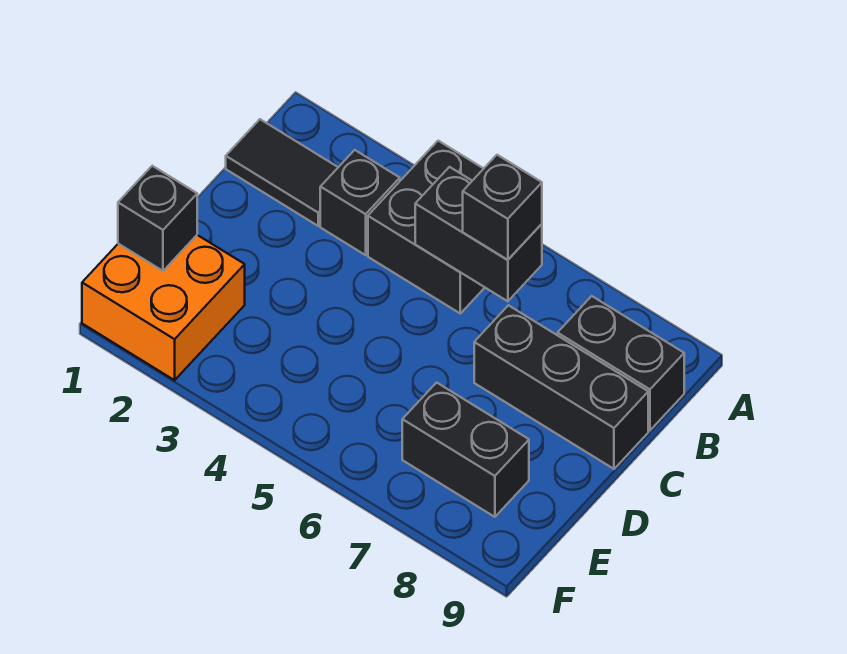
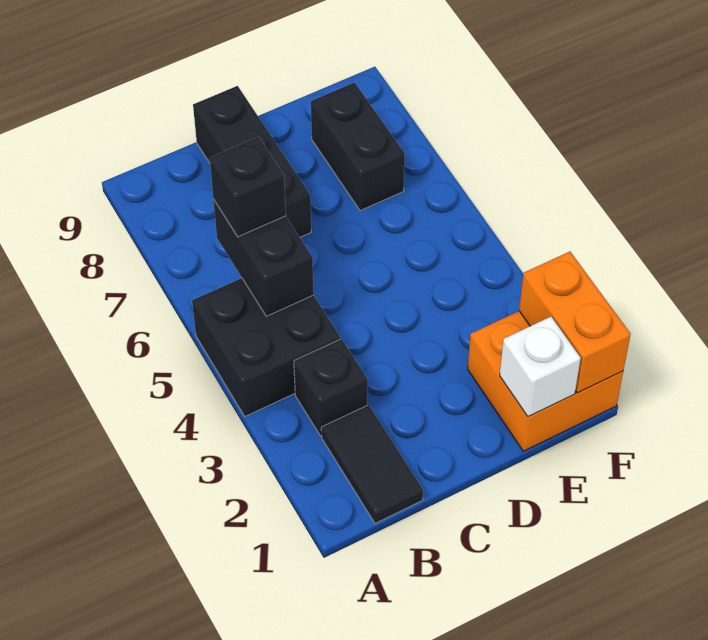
black 1x2 brick [558,296,684,430] -> none
black 1x1 brick [118,166,197,271] -> white 1x1 brick [500,317,581,417]
none -> orange 1x2 brick [519,252,631,393]

